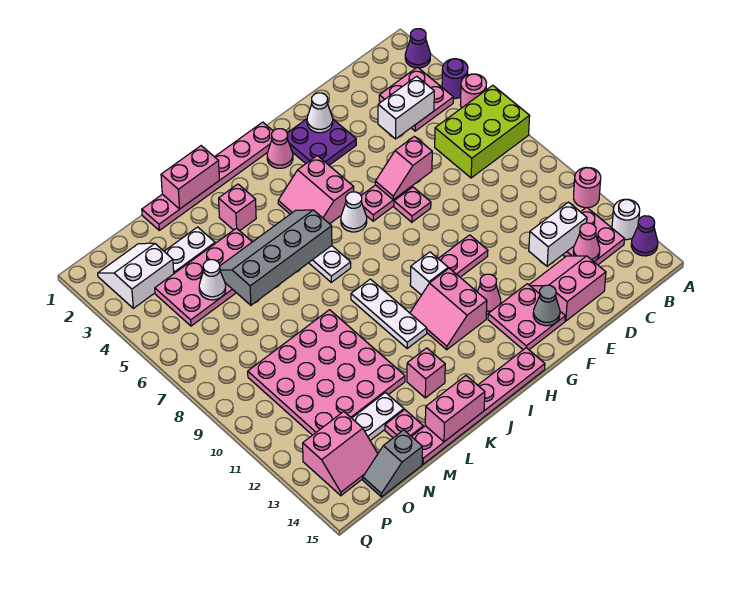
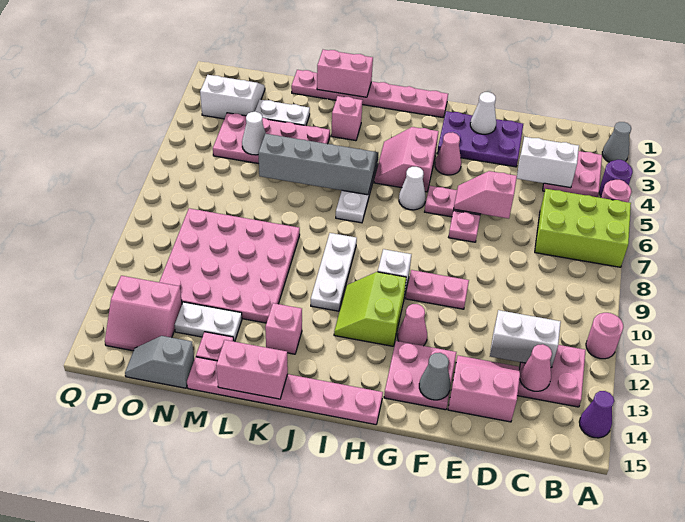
purple 1x1 cone [405,29,431,68] -> grey 1x1 cone [602,122,631,162]
white 1x1 round brick [612,199,640,240] -> none
purple 2x2 plate [288,119,356,165] -> purple 2x3 plate [437,111,523,167]
pink 1x1 cone [267,129,293,168] -> pink 1x1 cone moved to [435,132,461,175]
pink 2x2 slope [410,268,487,350] -> lime 2x2 slope [334,272,406,346]

